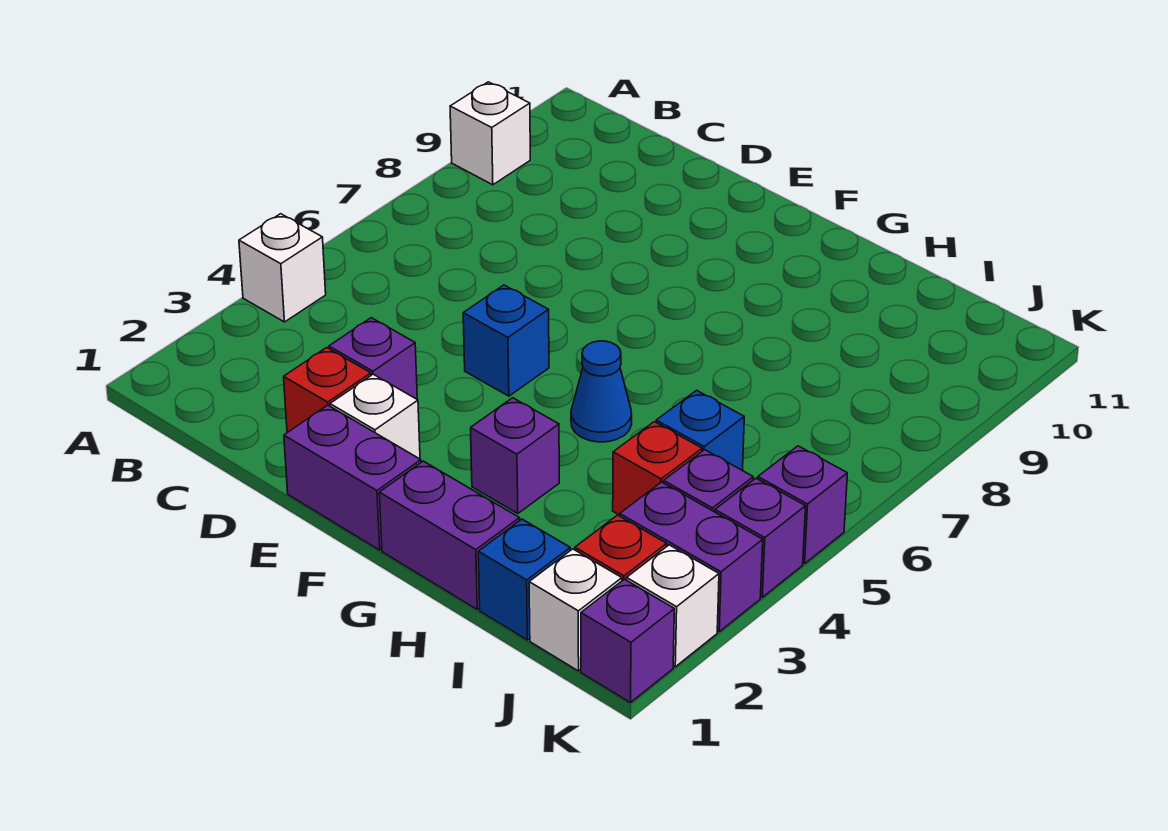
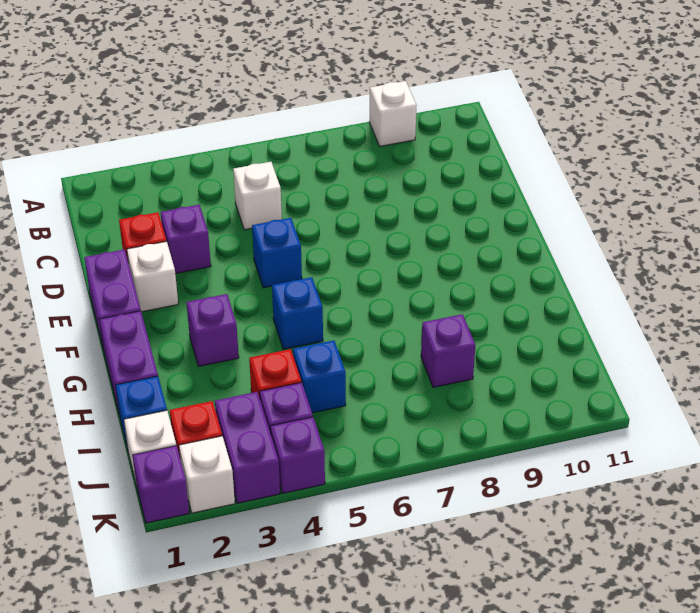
white 1x1 brick [239,214,326,322] -> white 1x1 brick moved to [233,162,282,230]
blue 1x1 cone [571,341,632,442] -> blue 1x1 brick [272,277,323,349]
purple 1x1 brick [758,446,847,564] -> purple 1x1 brick moved to [421,314,476,387]

